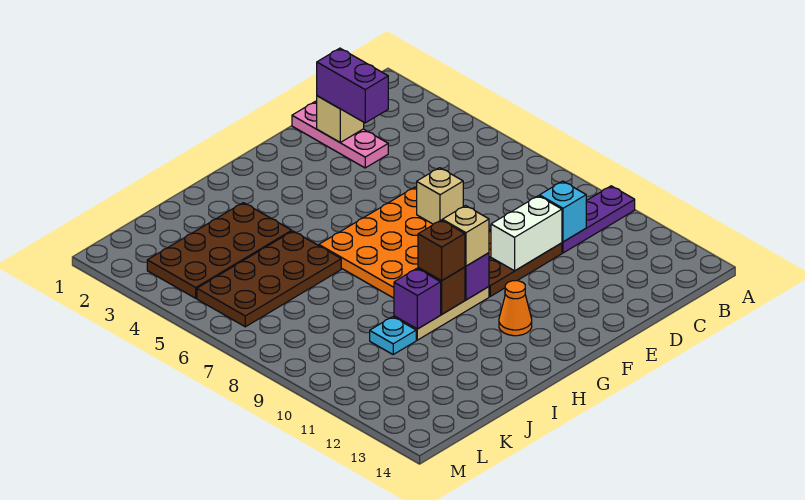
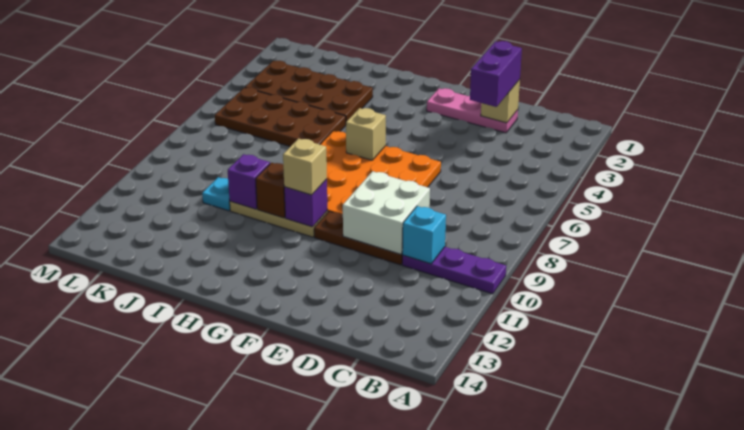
pink 1x3 plate [292,102,388,168] -> pink 1x3 plate turned to [427,88,518,133]
white 1x2 brick [491,196,562,271] -> white 2x2 brick [343,171,430,254]
tan 1x1 brick [417,168,463,224] -> tan 1x1 brick moved to [346,108,386,160]
orange 1x1 cone [499,281,532,336] -> none
brown 1x1 brick [418,220,465,281] -> none

